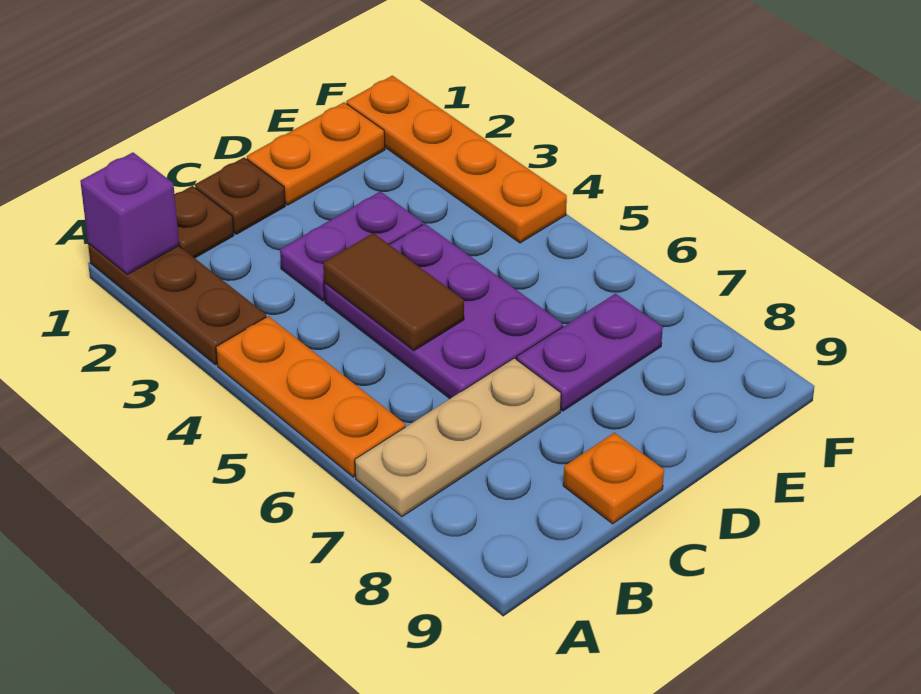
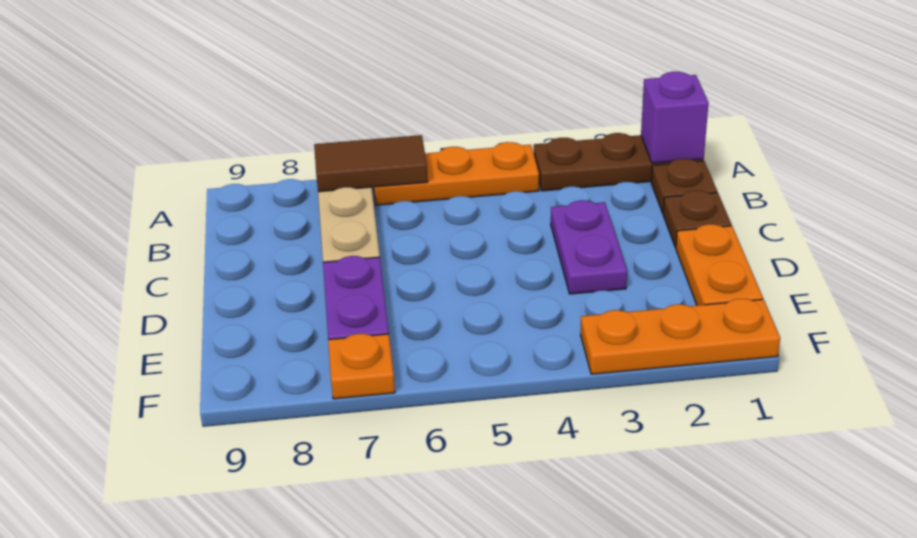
purple 2x3 plate [324,224,563,398] -> none
brown 1x2 tile [323,233,464,351] -> brown 1x2 tile moved to [314,135,428,192]
orange 1x1 plate [563,433,664,524] -> orange 1x1 plate moved to [328,334,395,399]
orange 1x4 plate [346,76,567,243] -> orange 1x3 plate [581,299,780,374]

